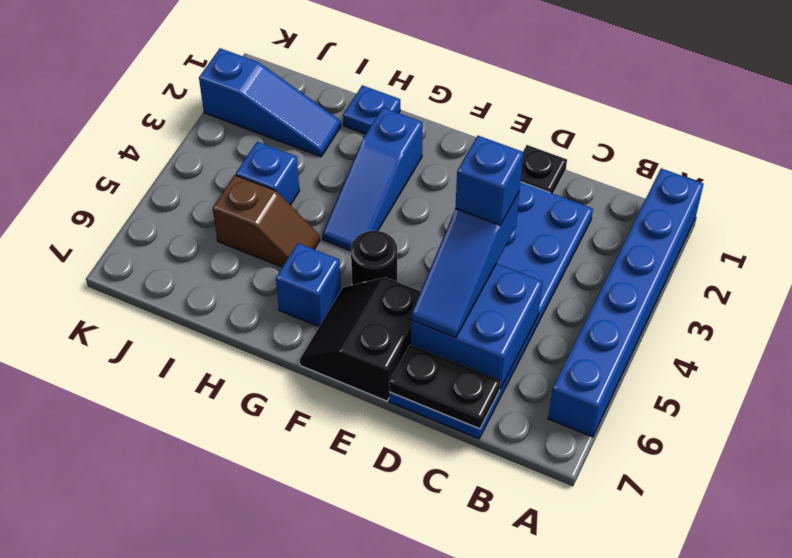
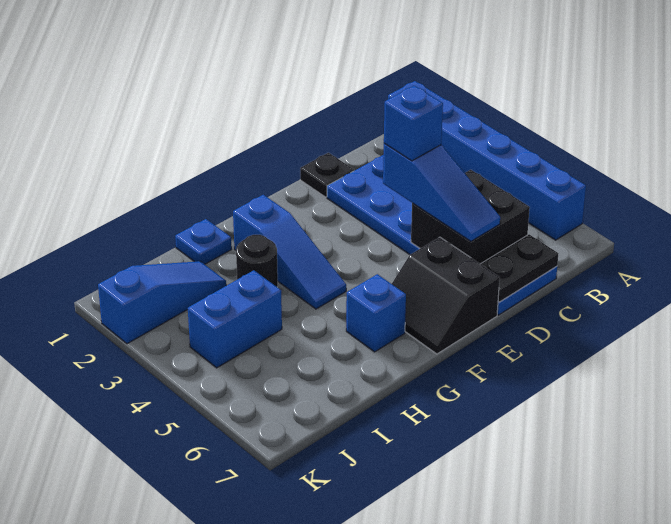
blue 2x2 brick [411,264,543,389] -> black 2x2 brick [411,170,530,264]
black 1x1 round brick [351,231,397,285] -> black 1x1 round brick moved to [236,235,278,287]
brown 1x2 slope [213,175,320,267] -> none
blue 1x1 brick [236,142,300,205] -> blue 1x2 brick [188,270,282,368]

